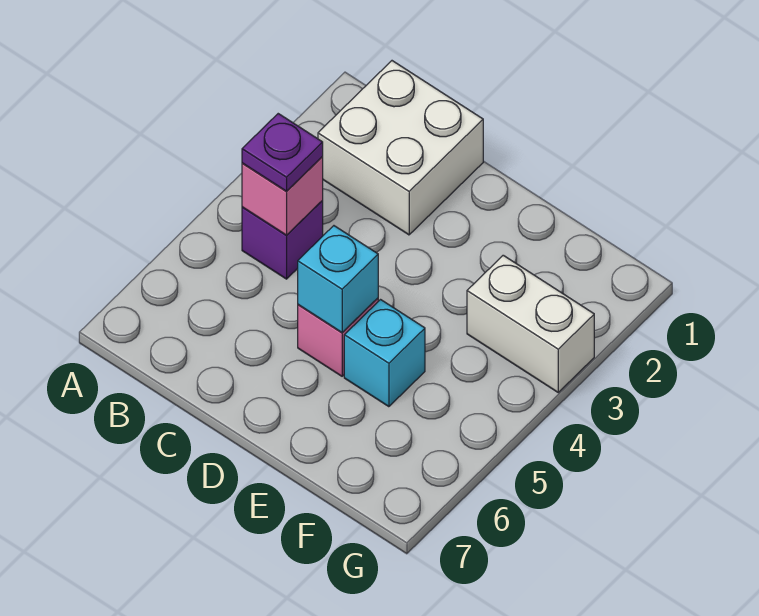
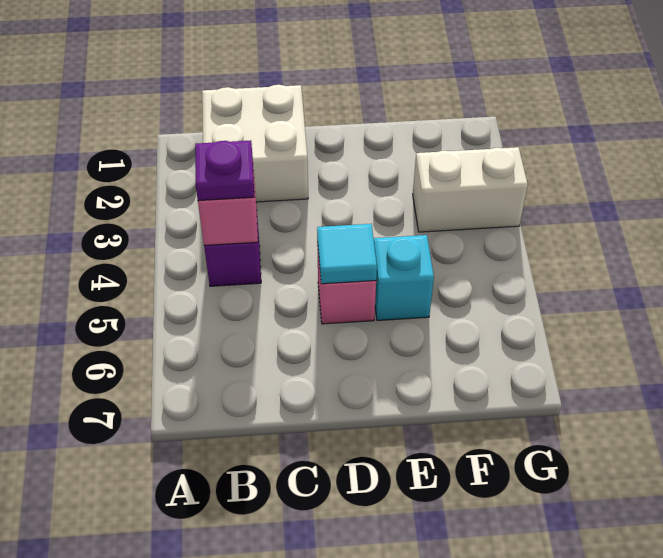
cyan 1x1 brick [298,226,378,333] -> cyan 1x1 tile [317,224,377,284]

